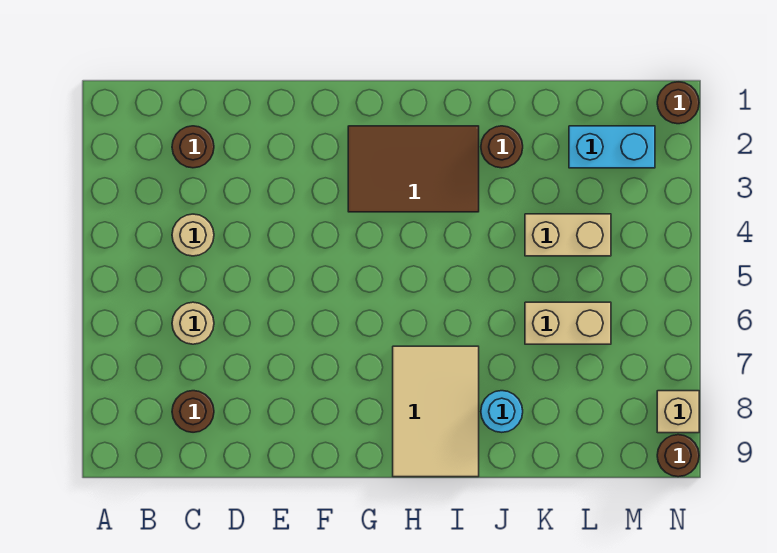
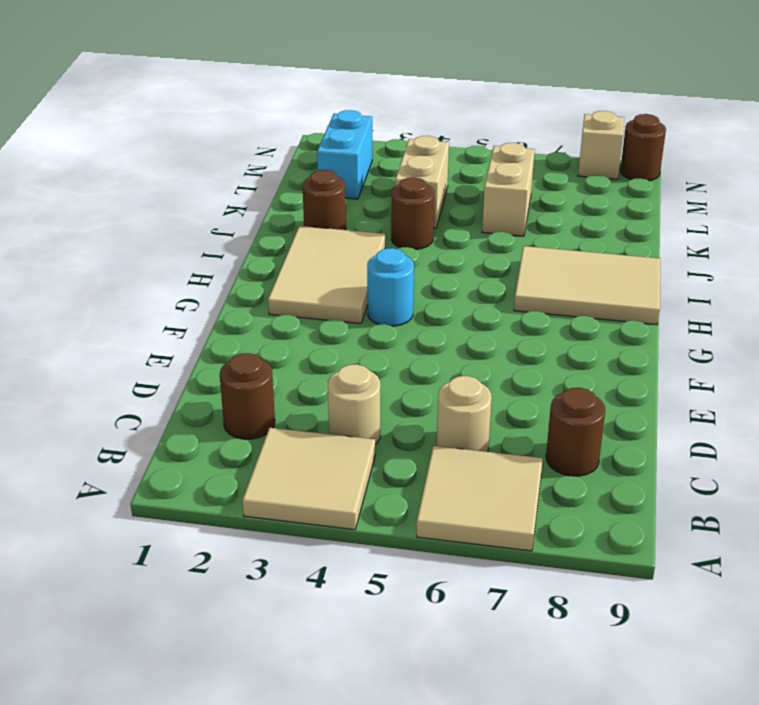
none -> tan 2x2 tile [243,428,375,530]
none -> tan 2x2 tile [417,446,543,551]
brown 2x3 tile [348,126,479,212] -> tan 2x3 tile [268,226,385,324]
cyan 1x1 round brick [481,391,523,432] -> cyan 1x1 round brick moved to [367,248,414,326]
brown 1x1 round brick [657,82,699,124] -> brown 1x1 round brick moved to [391,177,434,250]

